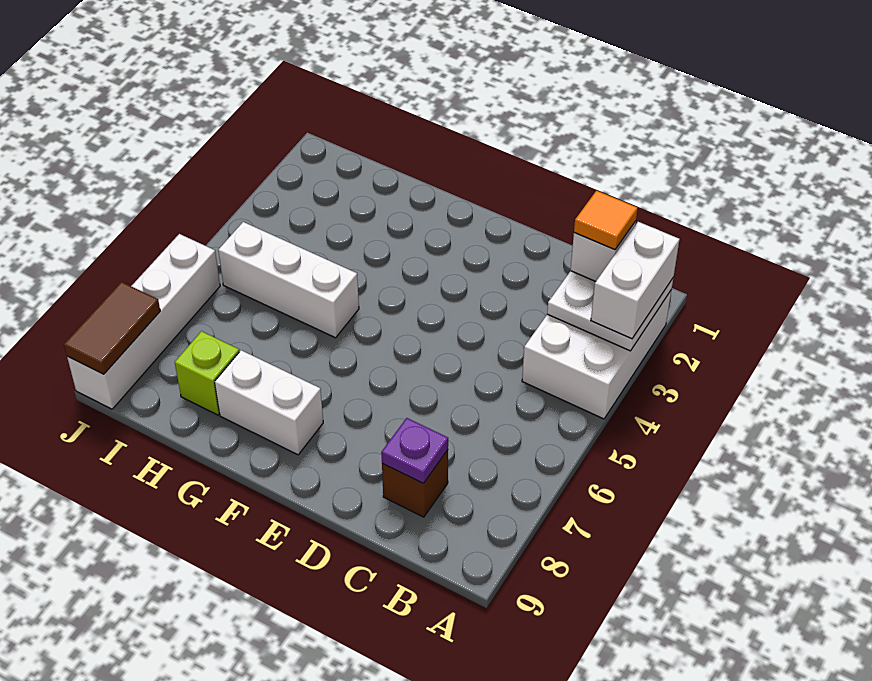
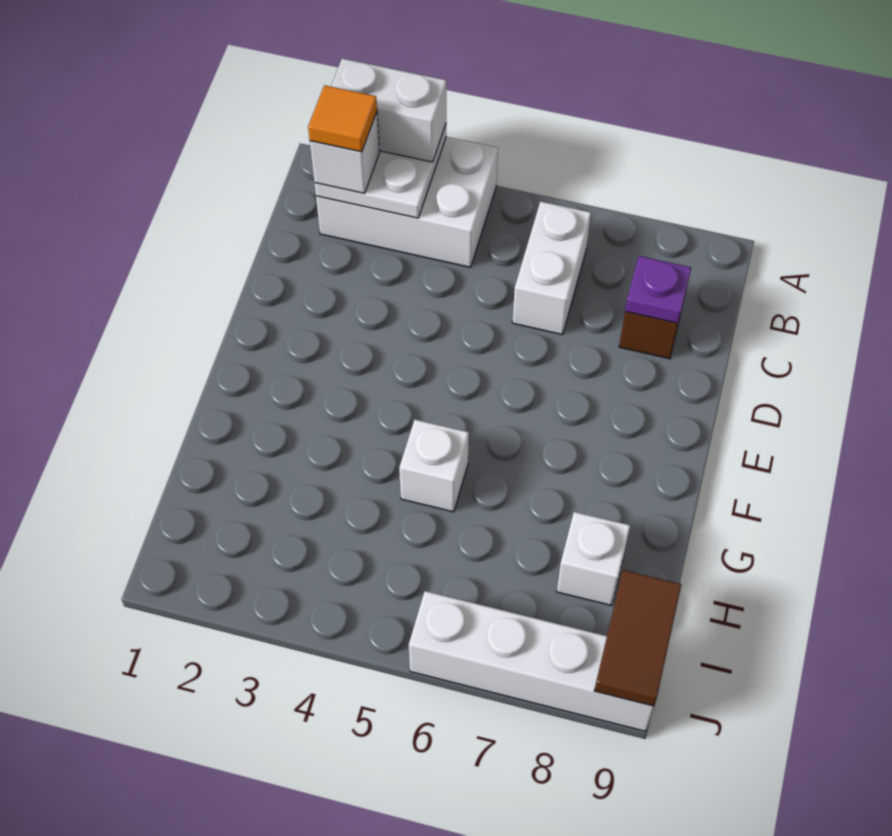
white 1x2 brick [215,350,323,455] -> white 1x2 brick moved to [512,201,591,335]
white 1x3 brick [218,222,359,338] -> white 1x1 brick [399,420,469,512]
lime 1x1 brick [175,331,239,415] -> white 1x1 brick [557,512,630,605]
brown 1x2 tile [64,282,160,374] -> brown 1x2 tile turned to [594,570,681,706]

